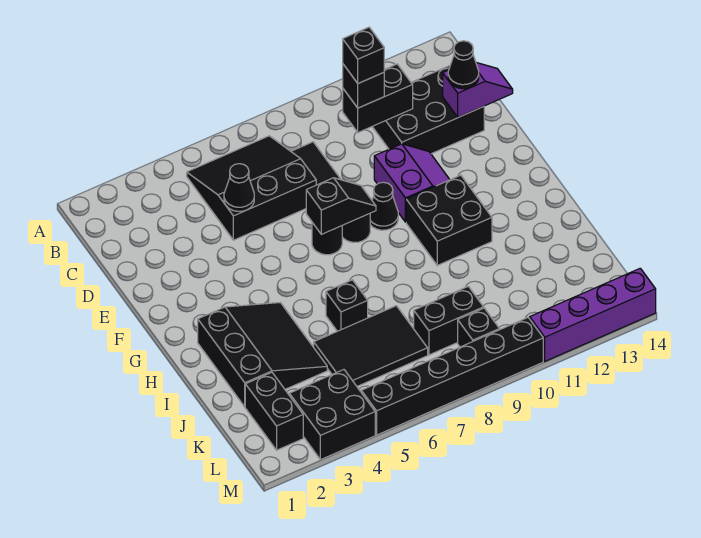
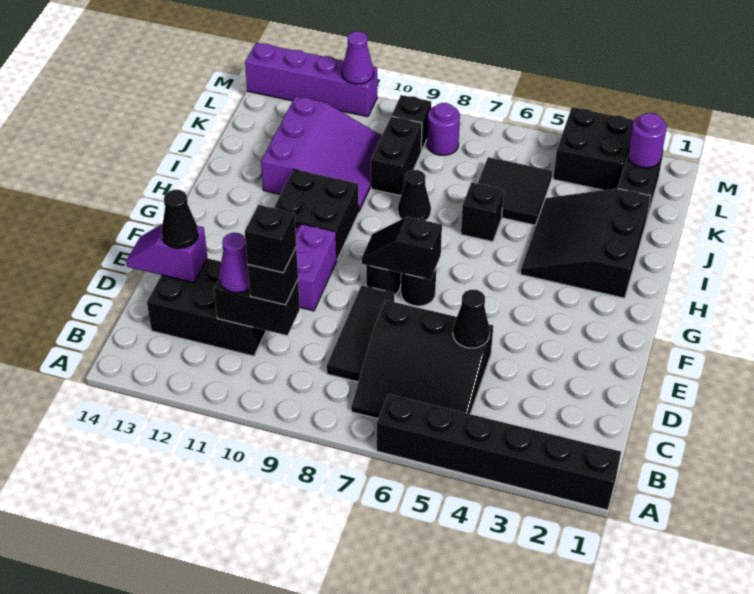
none -> purple 1x1 cone [219,233,250,293]
black 1x1 cone [370,182,398,230] -> black 1x1 cone moved to [398,170,431,221]
none -> purple 3x3 slope [261,96,382,211]
black 2x3 tile [314,306,428,386] -> black 2x2 tile [478,157,552,225]
black 1x2 brick [414,286,484,355] -> black 1x2 brick turned to [371,116,422,196]
none -> purple 1x1 round brick [628,113,667,168]
none -> purple 1x1 round brick [427,103,460,155]
black 1x6 brick [361,318,543,435] -> black 1x6 brick moved to [377,394,621,510]
none -> purple 1x1 cone [342,31,374,84]

